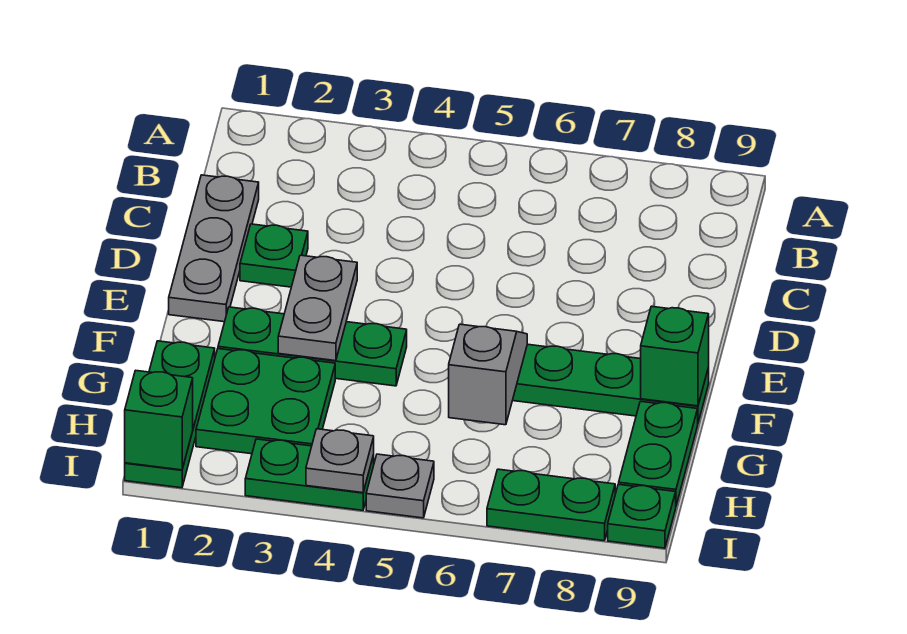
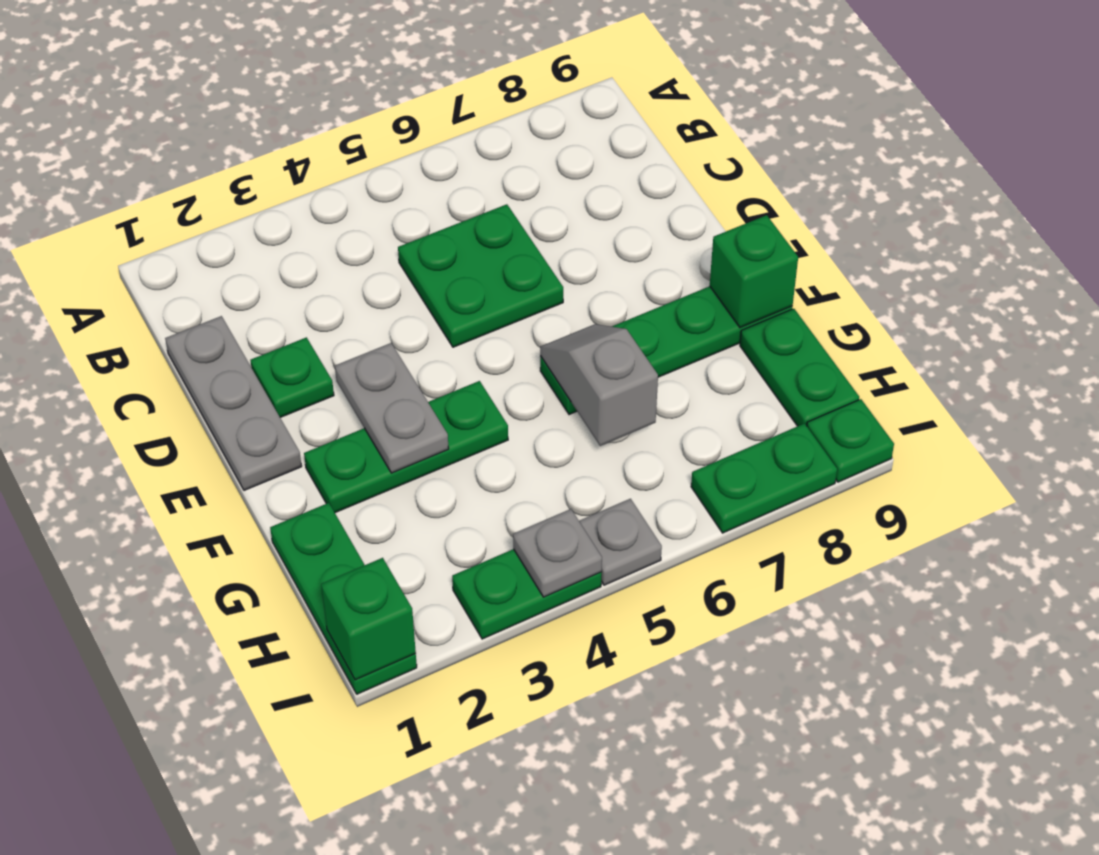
green 2x2 plate [196,349,335,454] -> green 2x2 plate moved to [398,204,563,347]

